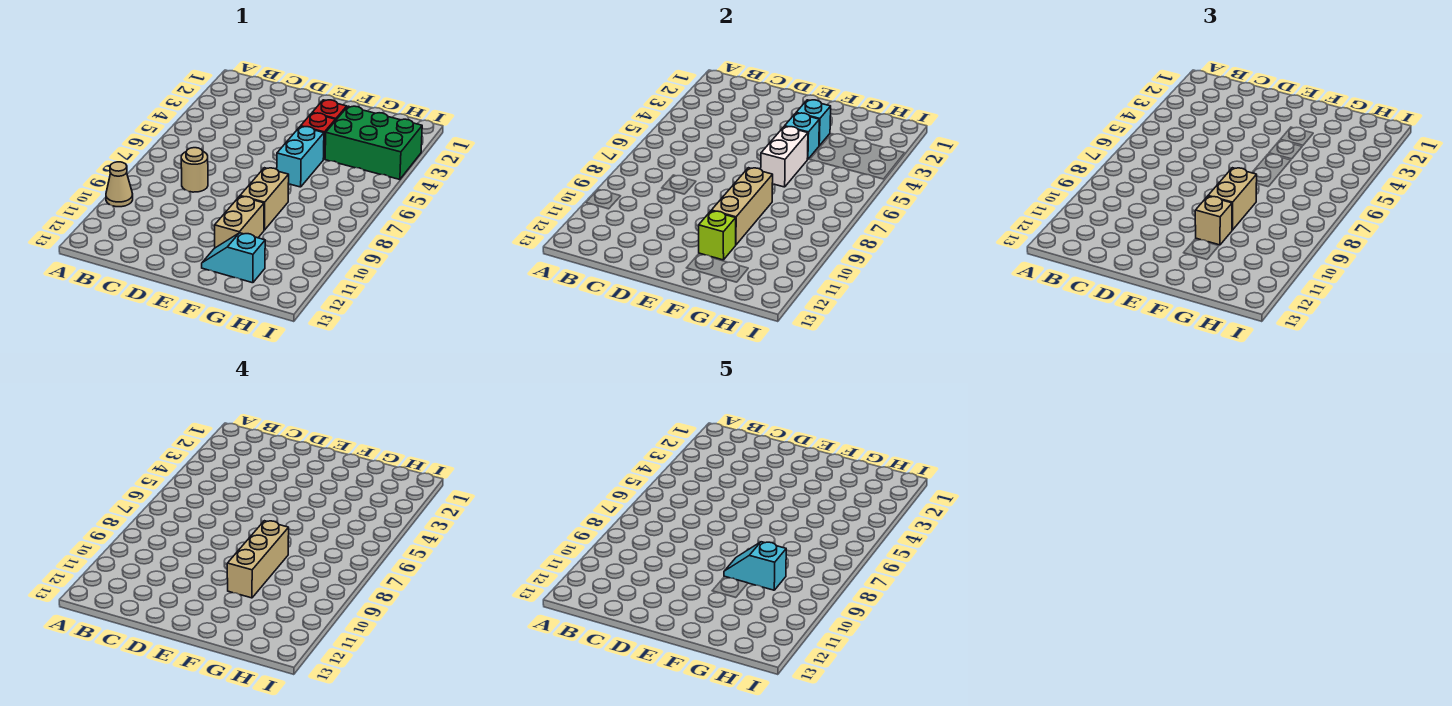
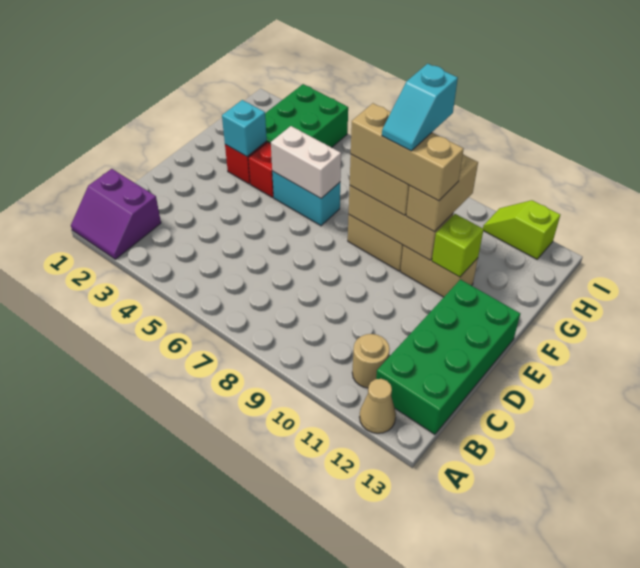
none -> purple 2x2 slope [71,169,161,259]
tan 1x1 cone [106,162,133,207] -> tan 1x1 cone moved to [360,379,396,433]
none -> green 2x4 brick [376,280,520,434]
tan 1x1 round brick [181,148,208,192] -> tan 1x1 round brick moved to [352,334,390,388]
cyan 1x1 brick [785,113,819,159] -> none
tan 1x1 brick [1195,196,1232,245] -> tan 1x2 brick [406,154,478,232]
cyan 1x2 slope [202,233,265,283] -> none
none -> lime 1x2 slope [483,200,560,259]

